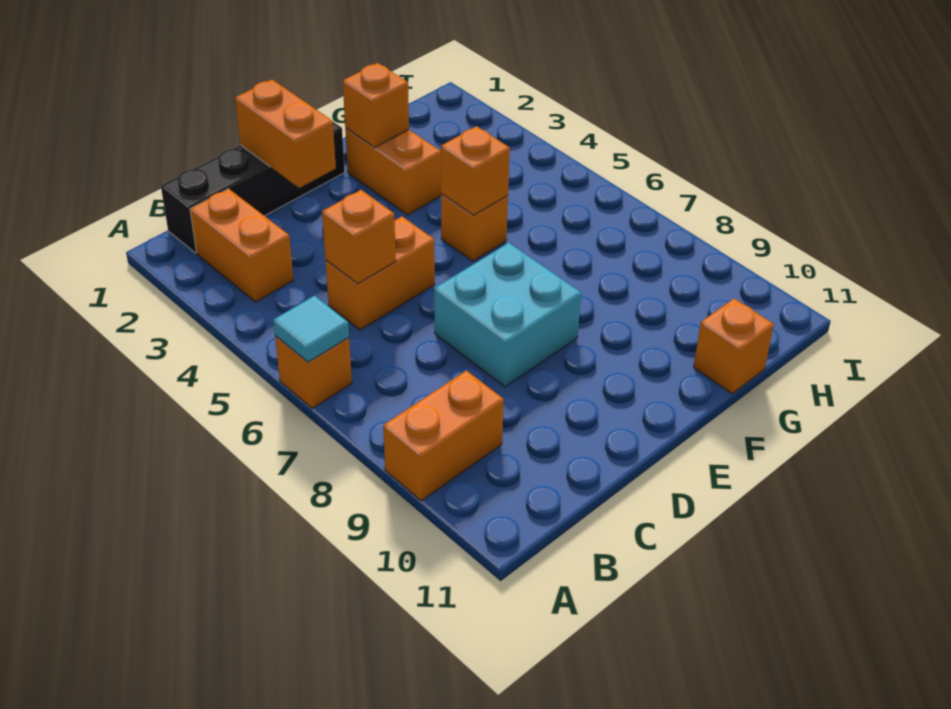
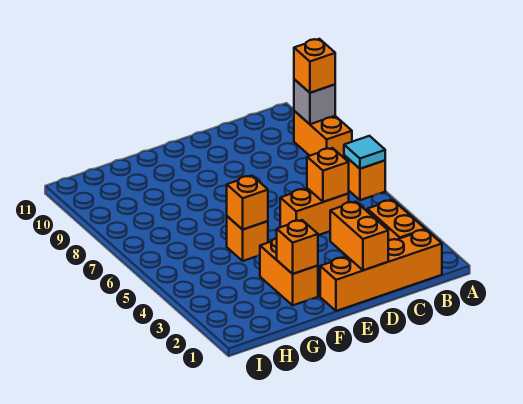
orange 1x2 brick [383,371,504,501] -> orange 1x2 brick turned to [294,111,352,158]
none -> grey 1x1 brick [294,79,335,124]
black 1x4 brick [161,122,345,253] -> orange 1x4 brick [320,230,442,311]
cyan 2x2 brick [434,243,581,387] -> none
orange 1x1 brick [694,299,774,394] -> orange 1x1 brick moved to [294,39,335,93]

